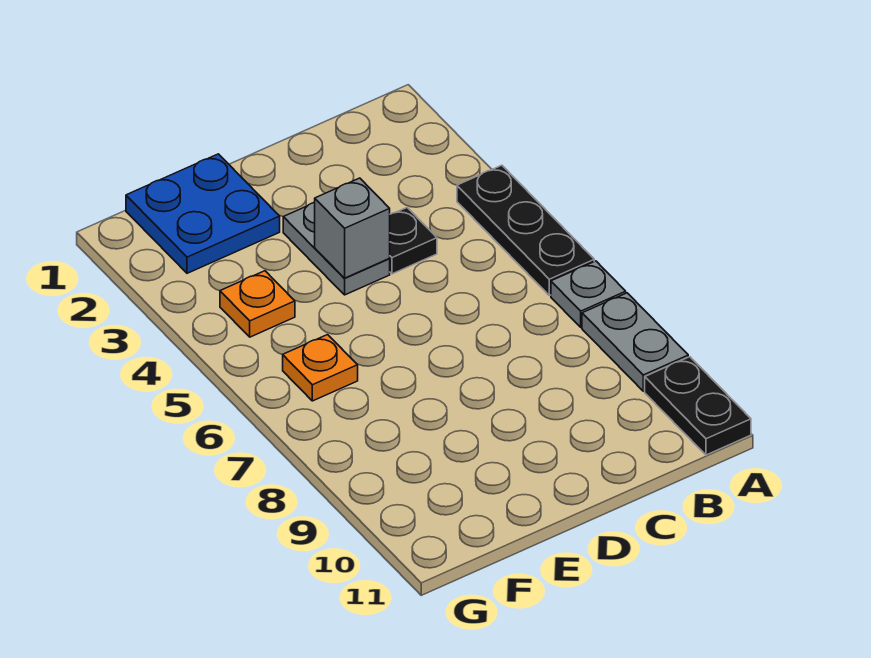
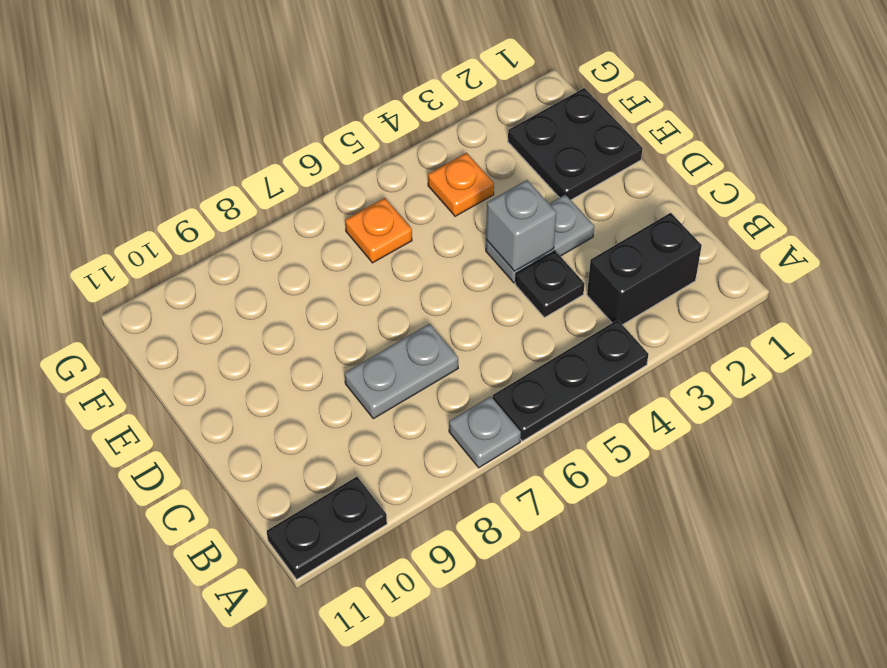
grey 1x2 plate [582,293,688,391] -> grey 1x2 plate moved to [345,324,458,419]
none -> black 1x2 brick [587,213,702,325]
blue 2x2 plate [126,154,280,273] -> black 2x2 plate [508,88,643,200]

